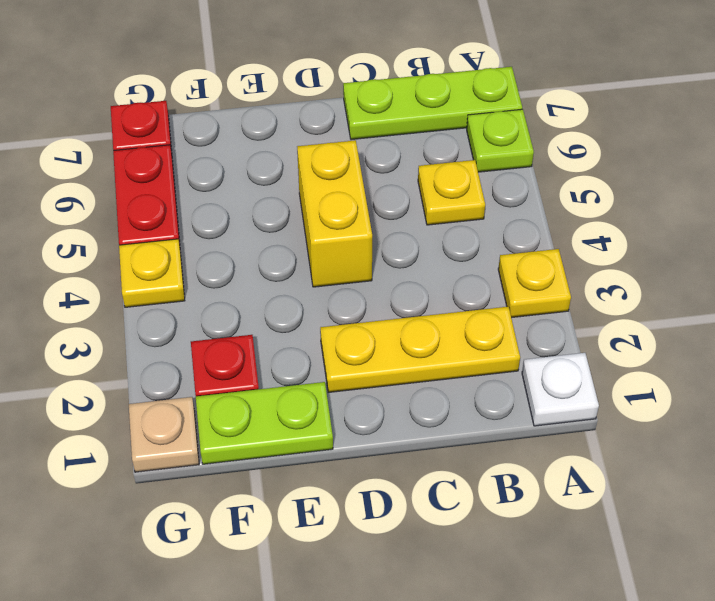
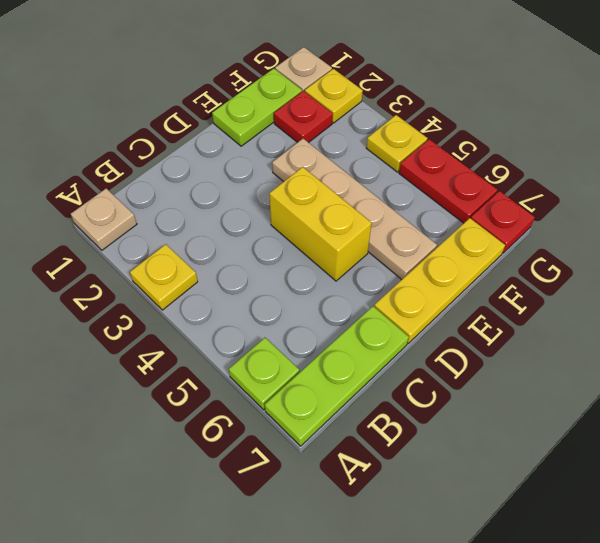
white 1x1 plate [522,353,599,426] -> tan 1x1 plate [71,189,137,250]
yellow 1x3 plate [320,307,520,393] -> yellow 1x3 plate moved to [374,218,505,343]
yellow 1x1 plate [418,160,485,225] -> yellow 1x1 plate moved to [305,69,363,123]
none -> tan 1x4 plate [272,139,437,279]

